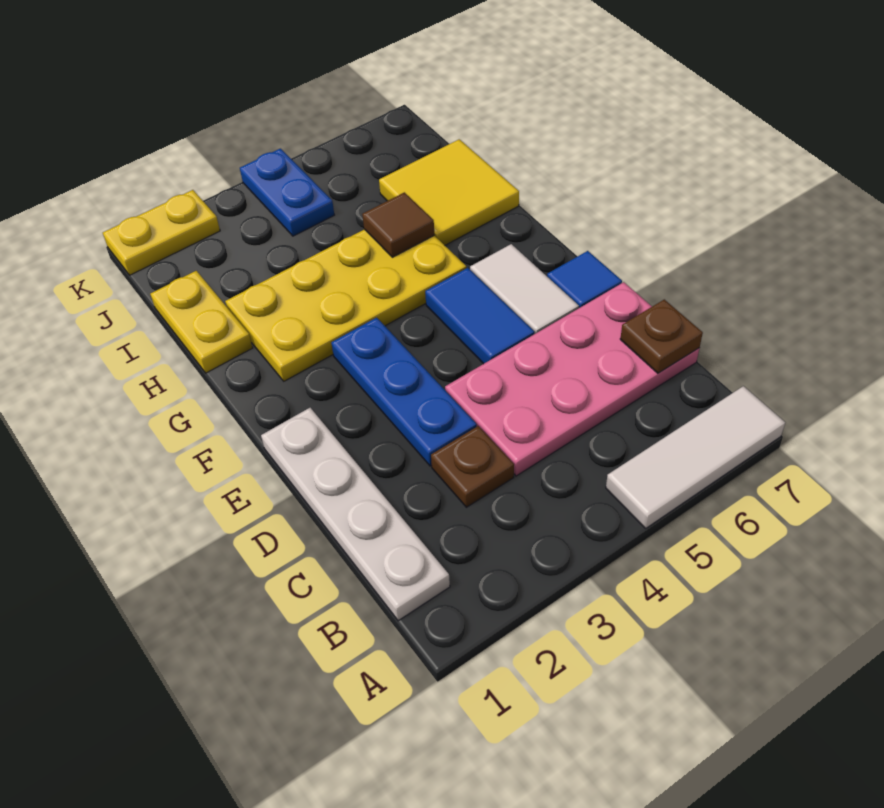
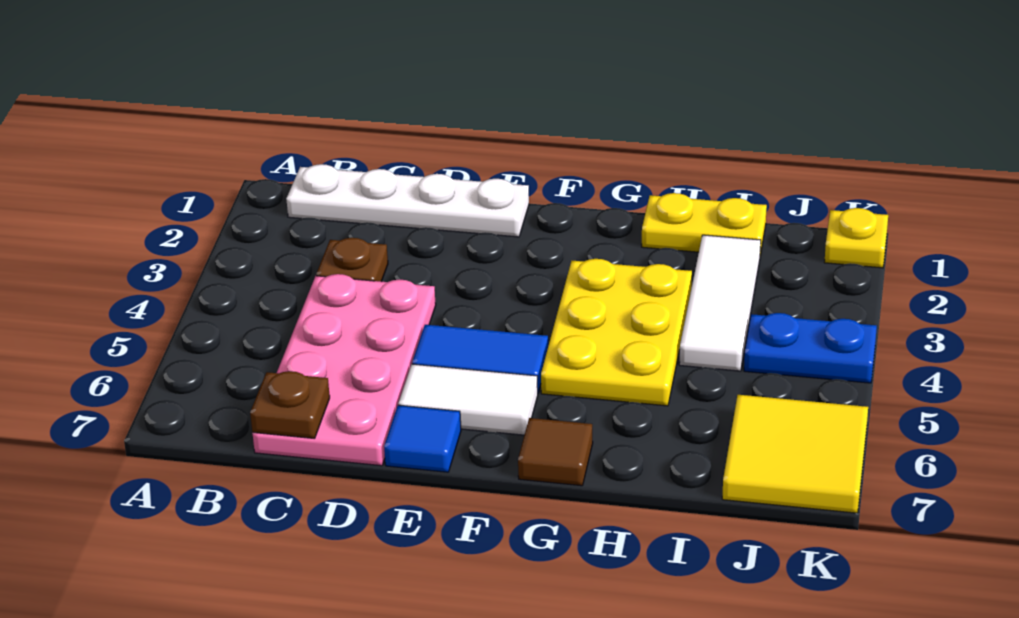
white 1x3 tile [606,386,785,528] -> white 1x3 tile moved to [679,235,761,371]
blue 1x3 plate [331,318,477,466] -> none
yellow 2x4 plate [225,229,466,381] -> yellow 2x3 plate [541,259,692,406]
brown 1x1 tile [362,192,435,257] -> brown 1x1 tile moved to [518,418,593,486]
yellow 2x2 tile [379,139,519,245] -> yellow 2x2 tile moved to [722,395,868,513]
yellow 1x2 plate [103,190,220,275] -> yellow 1x1 plate [824,208,888,268]

